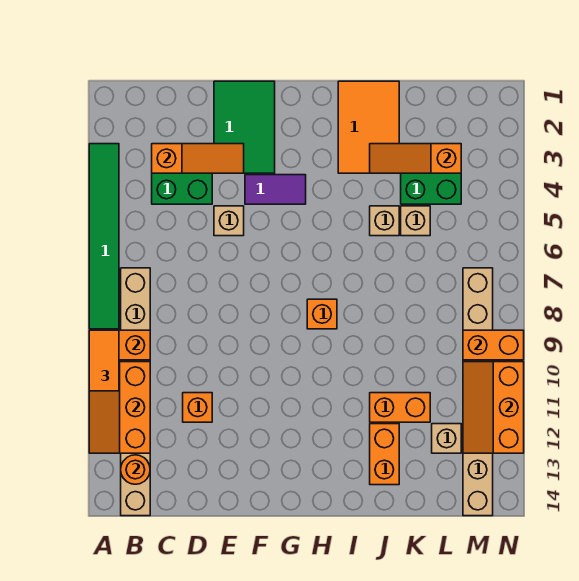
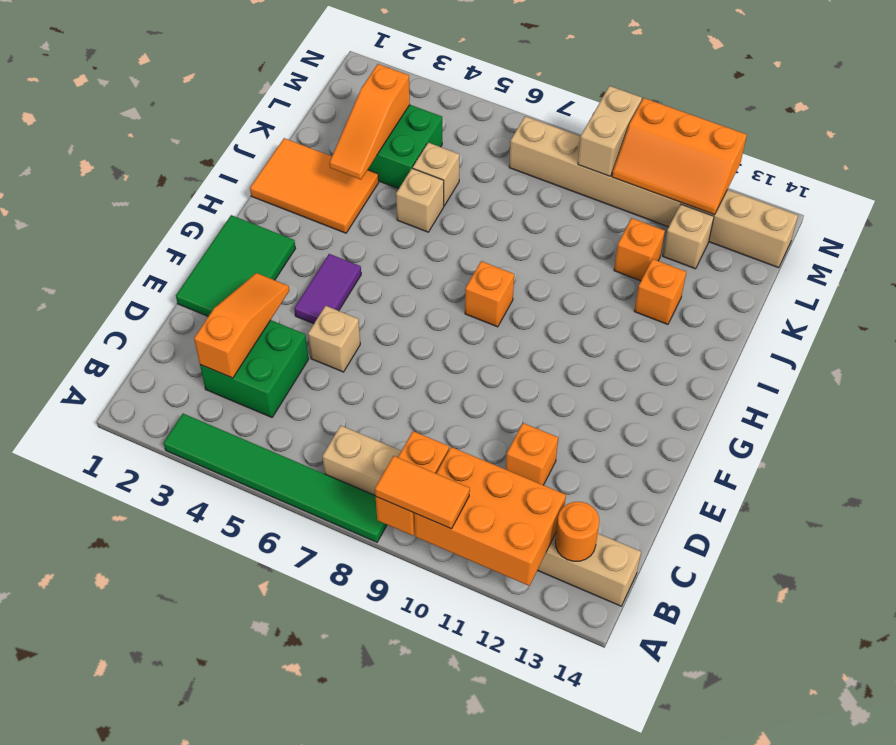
orange 2x3 slope [89,362,150,453] -> orange 2x3 brick [414,447,566,586]
green 2x3 tile [214,81,275,173] -> green 2x3 tile turned to [176,215,295,316]
orange 1x2 brick [370,393,430,422] -> orange 1x1 brick [614,218,665,281]
orange 1x2 brick [370,424,399,485] -> orange 1x1 brick [634,259,686,324]
orange 1x2 brick [463,330,524,360] -> tan 1x2 brick [578,86,642,176]

